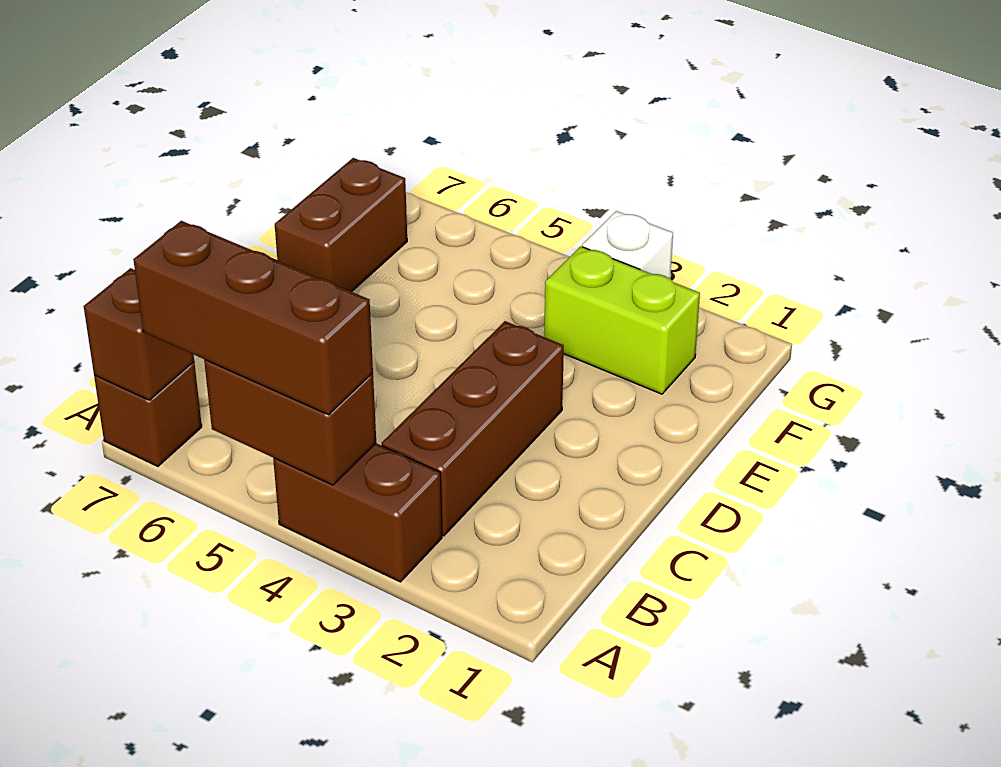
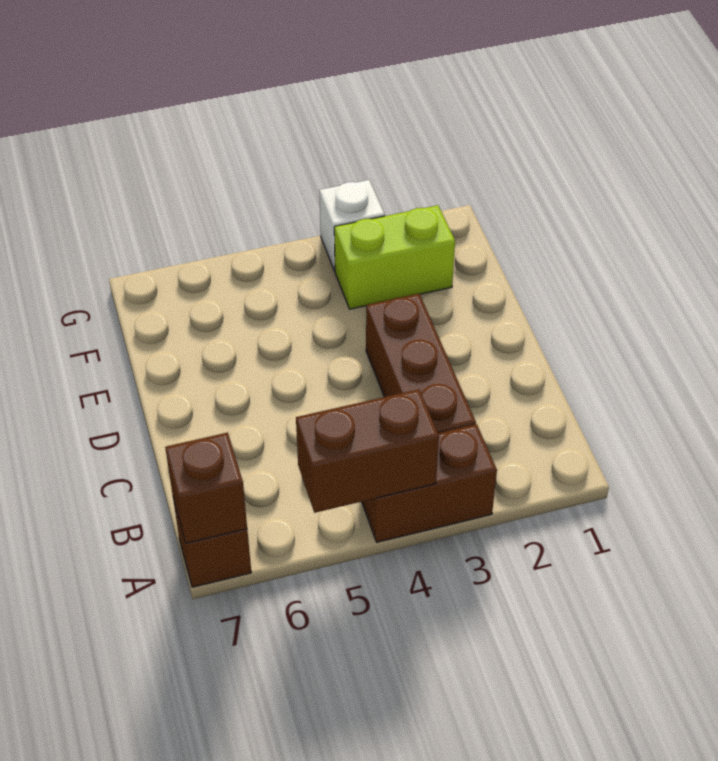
brown 1x3 brick [133,221,373,415] -> none
brown 1x2 brick [275,158,407,292] -> none

